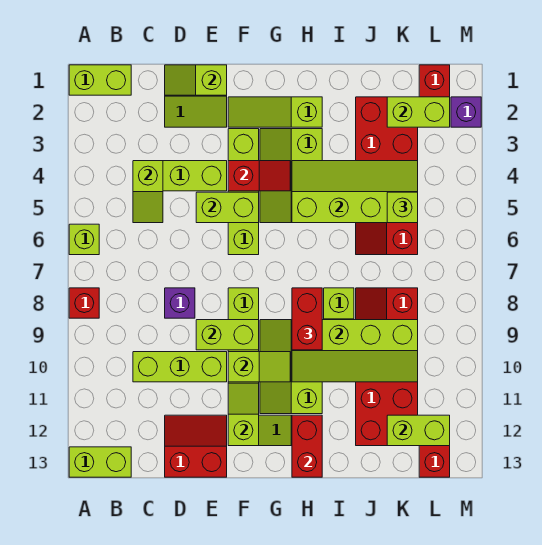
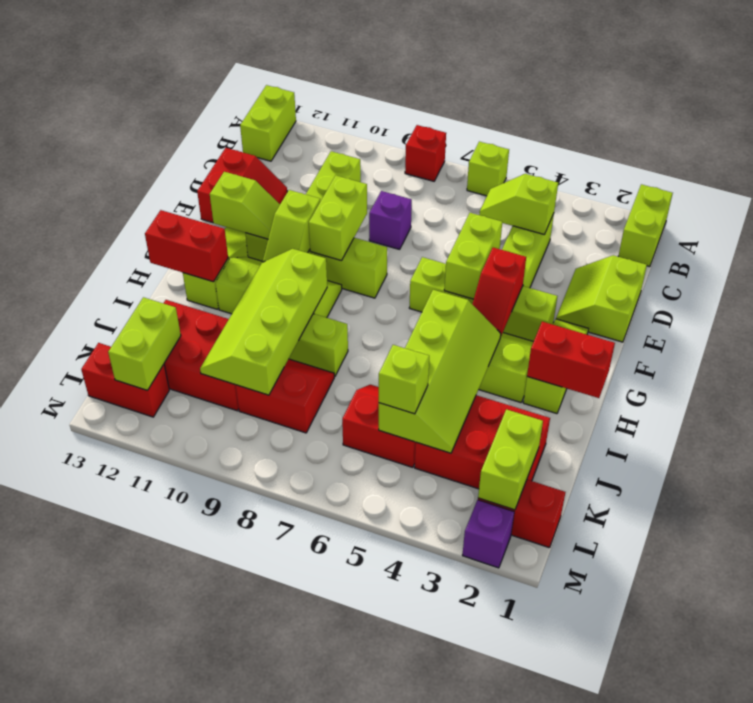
lime 1x2 slope [165,65,227,95] -> none
red 1x2 brick [292,288,322,350] -> red 1x2 brick moved to [527,322,615,398]

